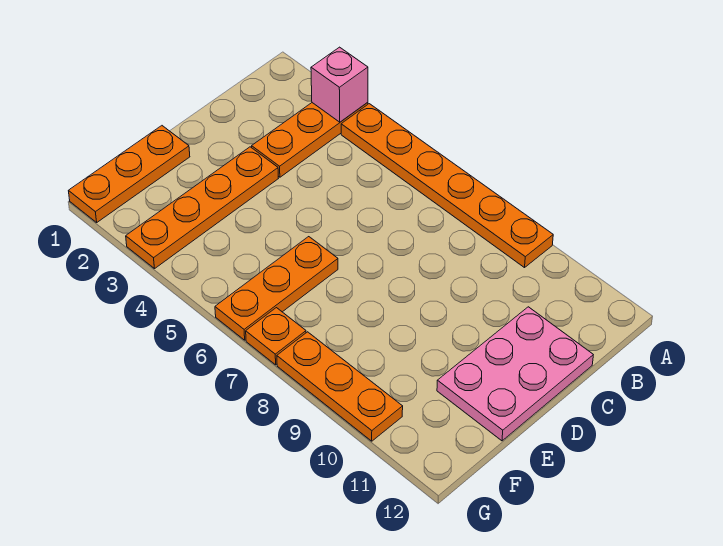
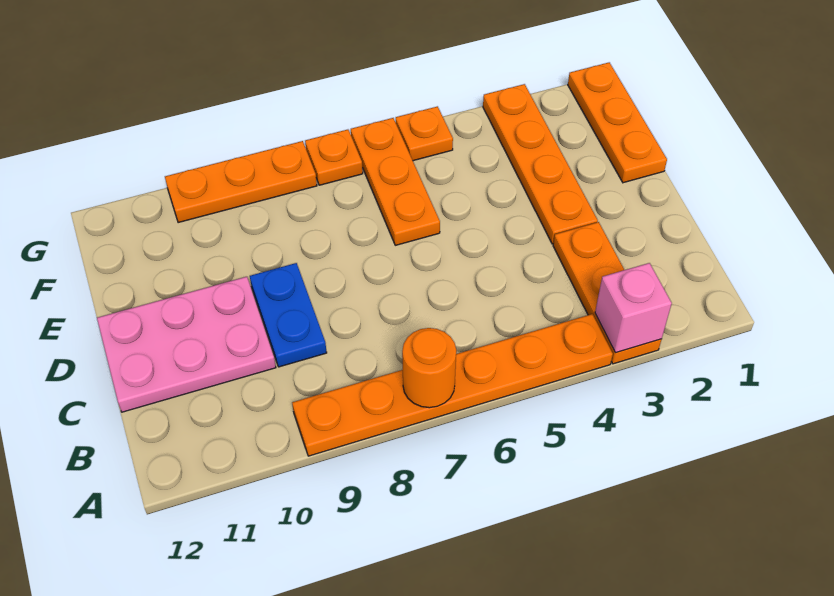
none -> orange 1x1 round brick [402,328,456,408]
none -> blue 1x2 plate [250,263,327,367]
pink 2x3 plate [437,307,593,441] -> pink 2x3 plate turned to [97,277,276,412]
none -> orange 1x1 plate [396,106,453,161]

